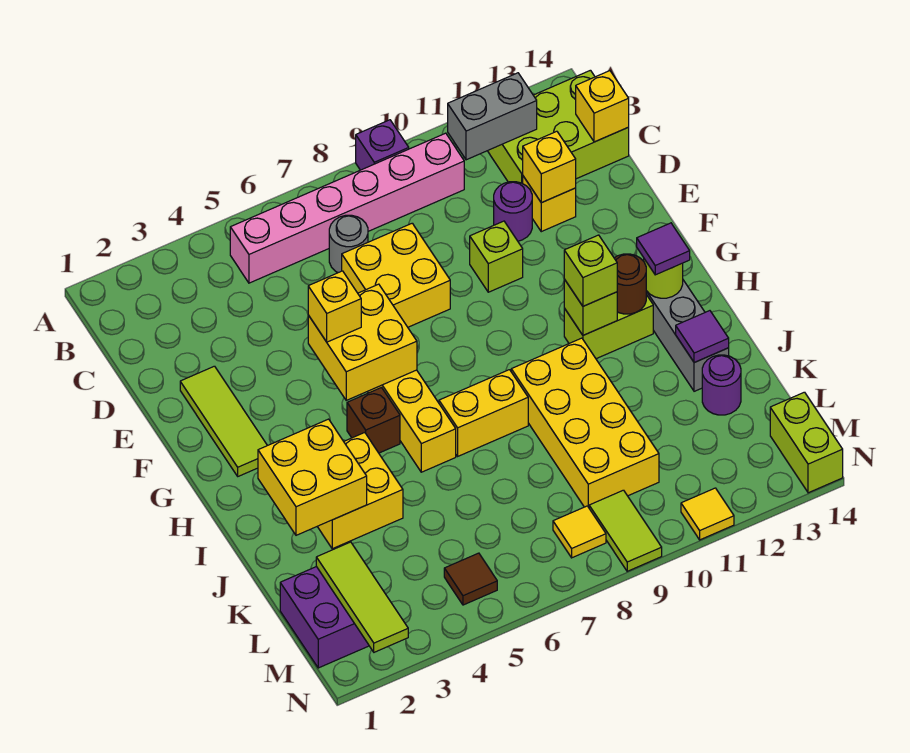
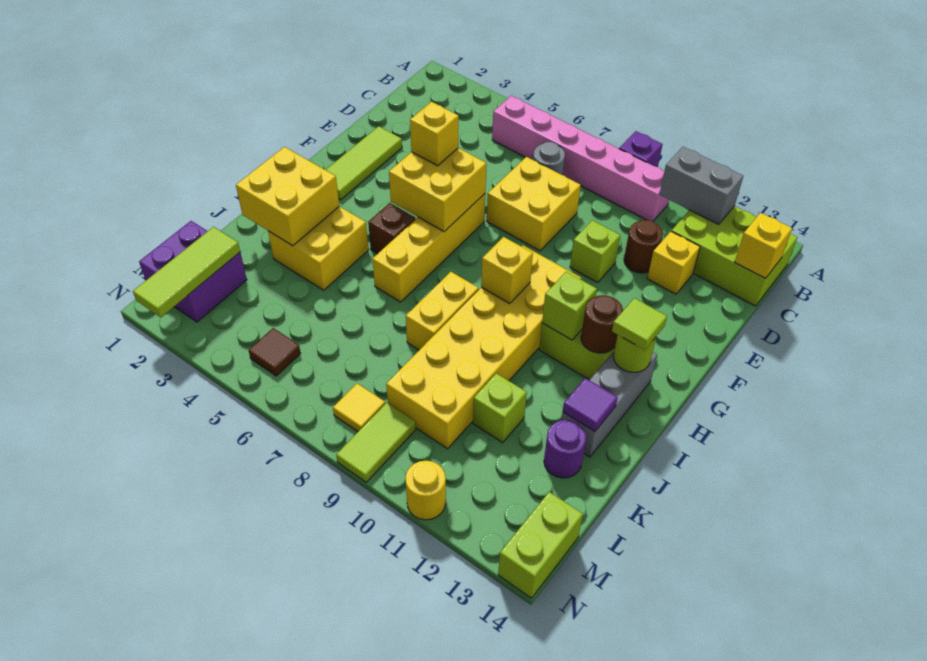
purple 1x1 round brick [494,182,532,241] -> brown 1x1 round brick [624,220,663,273]
yellow 1x1 brick [523,131,576,203] -> yellow 1x1 brick moved to [481,237,533,304]
lime 1x1 brick [564,235,617,306] -> lime 1x1 brick moved to [473,373,527,443]
purple 1x1 tile [637,223,690,275] -> lime 1x1 tile [612,298,667,350]
yellow 1x2 brick [439,370,528,456] -> yellow 1x2 brick turned to [406,272,479,350]
yellow 2x4 brick [511,338,659,507] -> yellow 2x6 brick [386,246,581,449]
yellow 1x1 tile [681,488,734,540] -> yellow 1x1 round brick [405,461,446,520]

